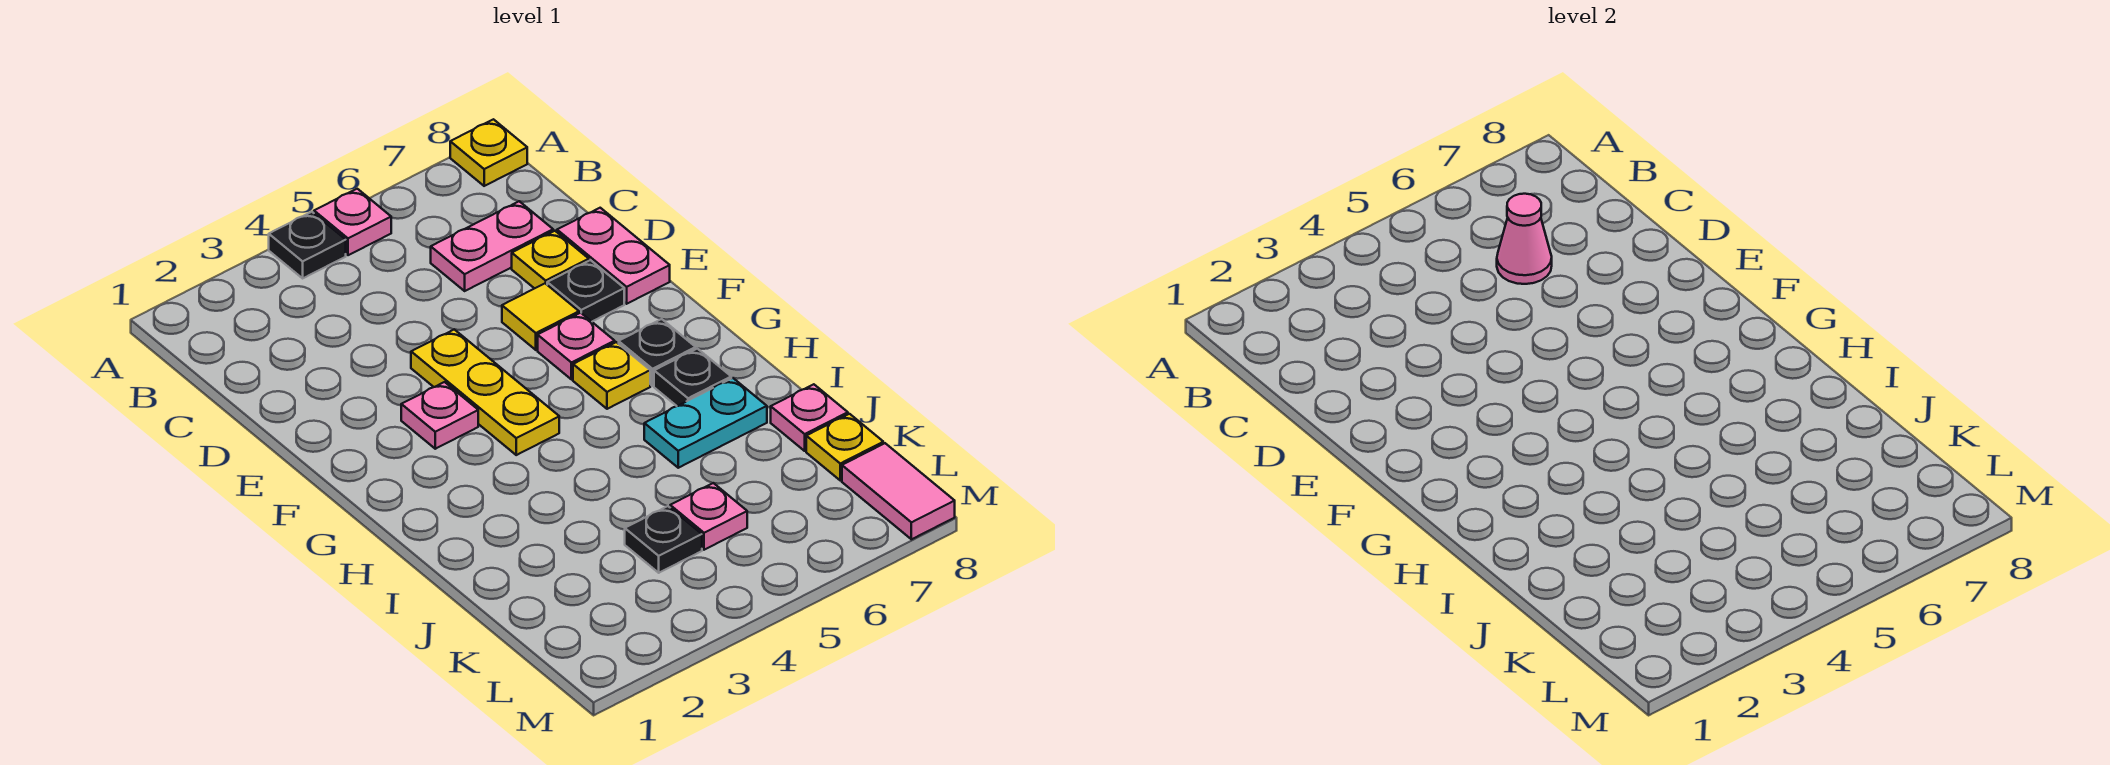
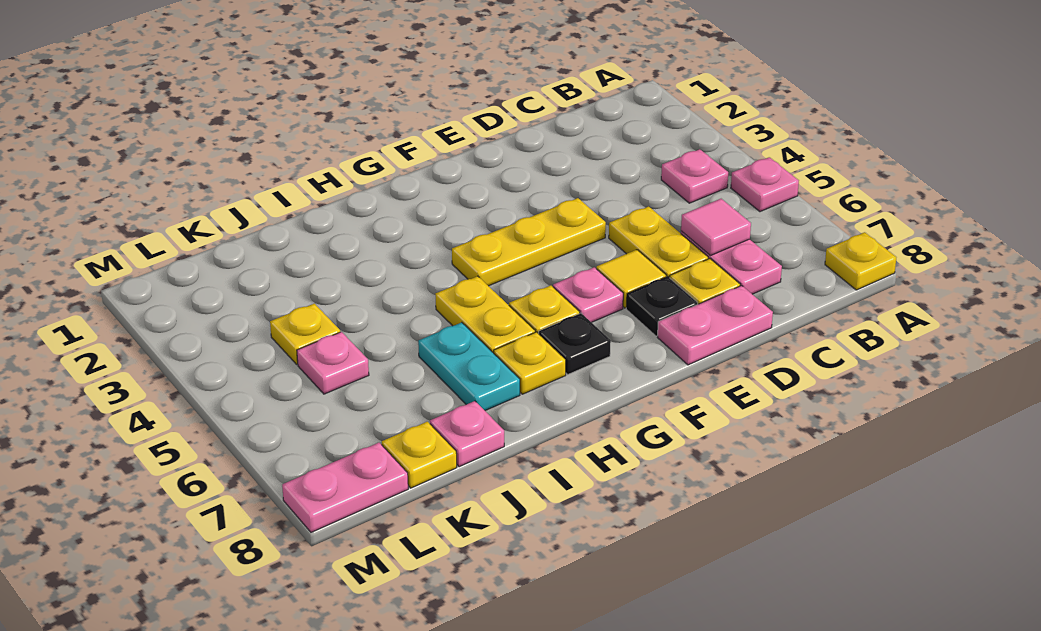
black 1x1 plate [269,212,346,278] -> none
pink 1x1 cone [1497,194,1552,284] -> pink 1x1 tile [681,199,751,255]
none -> yellow 1x2 plate [609,207,708,278]
pink 1x1 plate [401,382,478,449] -> pink 1x1 plate moved to [661,149,728,203]
none -> yellow 1x2 plate [435,276,535,353]
black 1x1 plate [654,349,731,406] -> yellow 1x1 plate [494,332,566,394]
black 1x1 plate [625,506,702,573] -> yellow 1x1 plate [270,304,340,364]
pink 1x2 tile [842,443,955,539] -> pink 1x2 plate [282,443,408,532]

